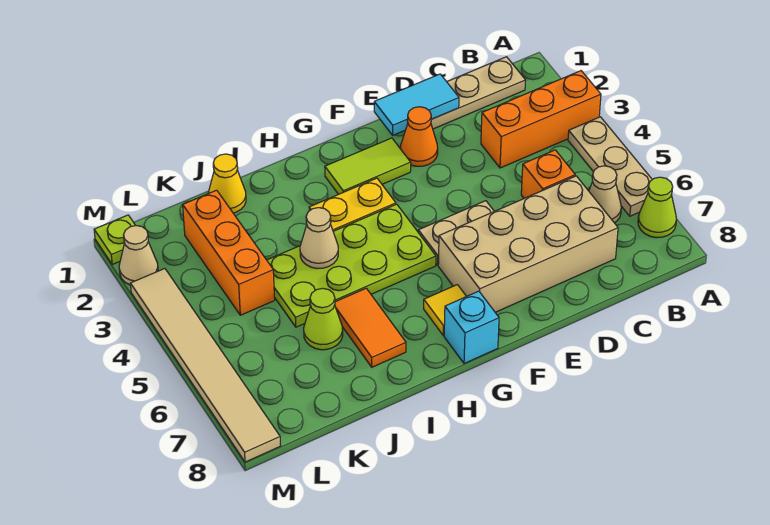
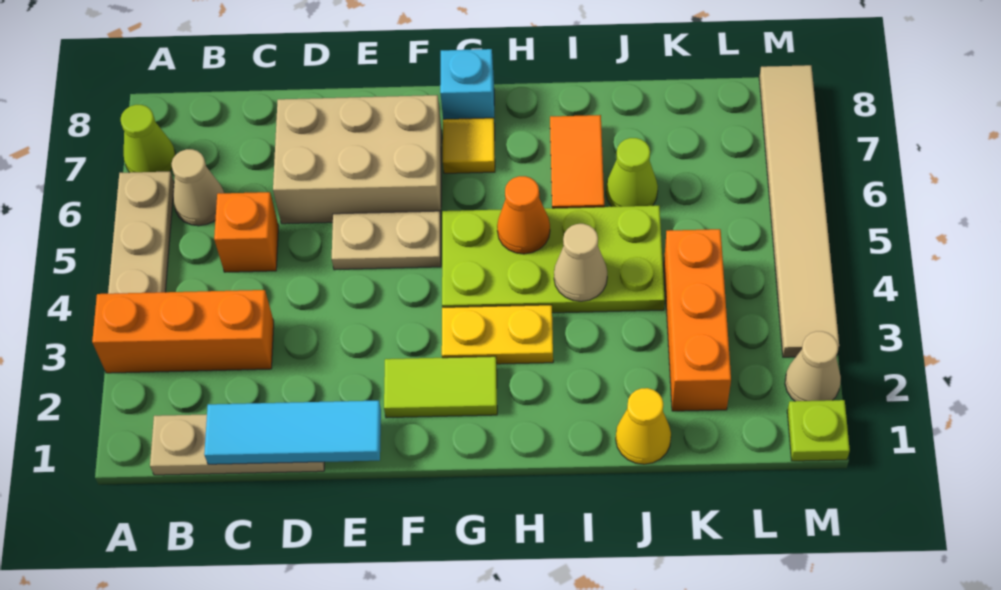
tan 2x4 brick [438,176,618,312] -> tan 2x3 brick [273,95,442,224]
cyan 1x2 tile [374,74,459,135] -> cyan 1x3 tile [204,400,381,464]
orange 1x1 cone [400,107,438,166] -> orange 1x1 cone moved to [497,176,550,254]

